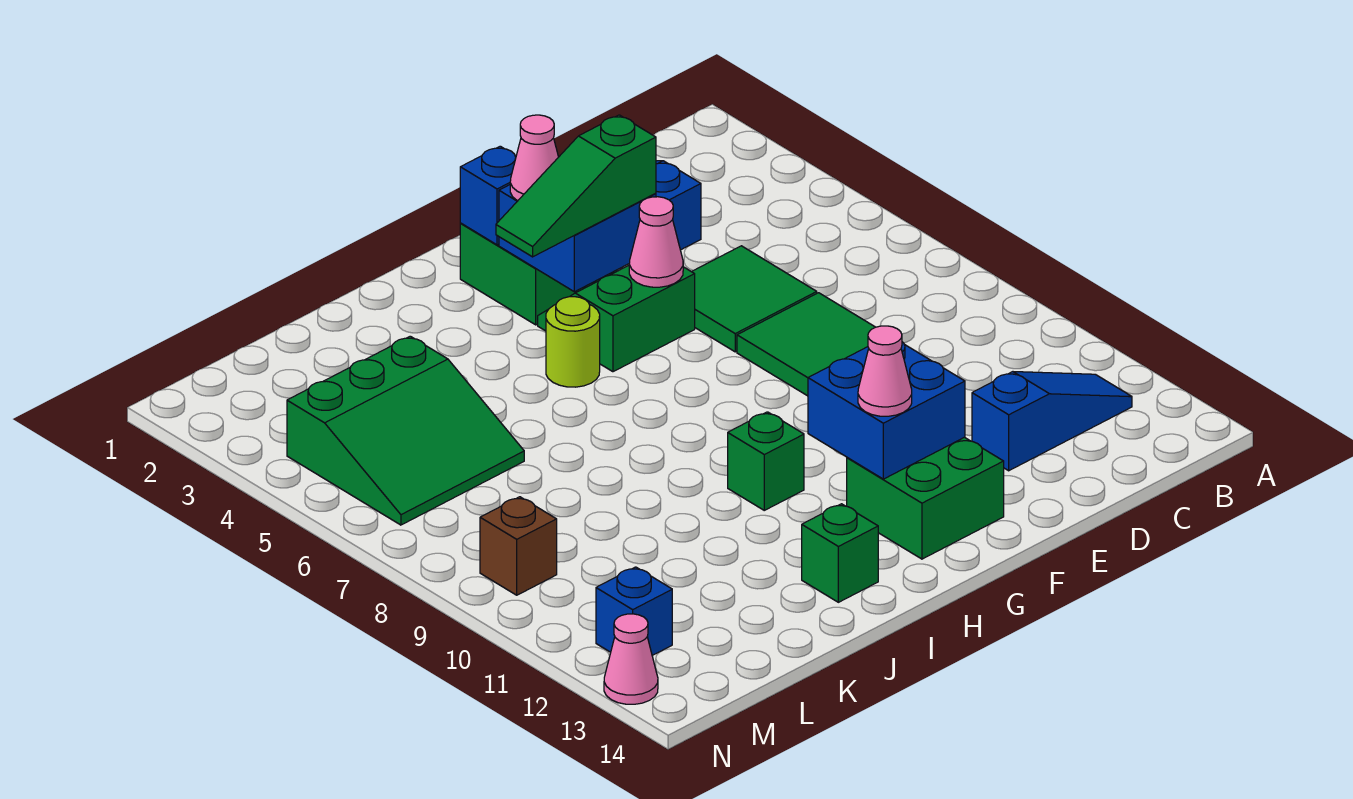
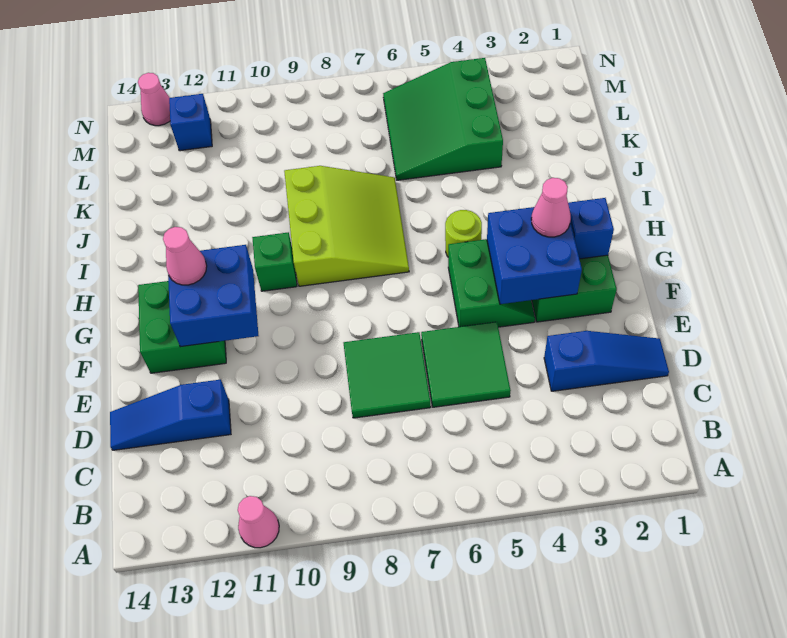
blue 1x3 slope [972,372,1132,471] -> blue 1x3 slope turned to [110,379,231,450]
green 1x3 slope [496,115,656,257] -> none
pink 1x1 cone [629,197,683,287] -> pink 1x1 cone moved to [238,496,279,548]
none -> lime 3x3 slope [284,166,409,286]
green 1x1 brick [802,504,878,602] -> none
brown 1x1 brick [480,497,557,595] -> none

